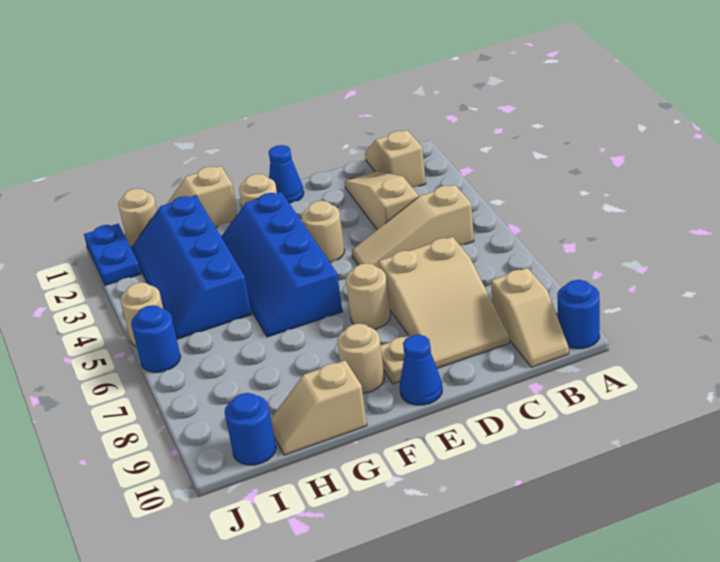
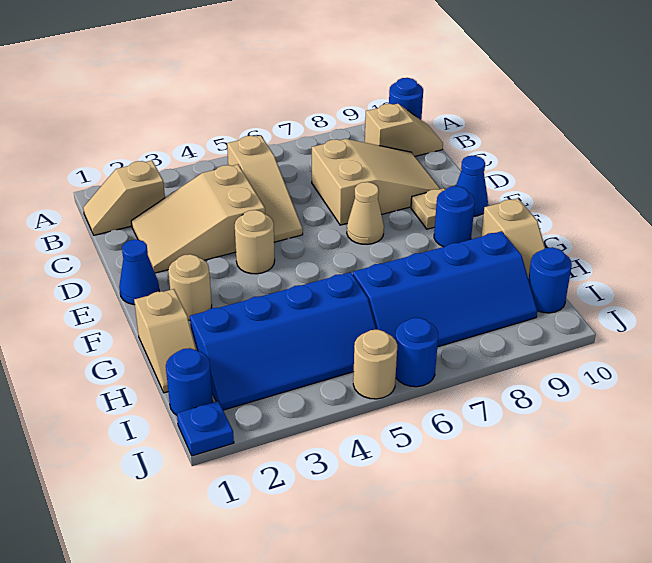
tan 1x3 slope [345,171,419,230] -> tan 2x3 slope [131,164,265,273]
tan 1x1 round brick [346,263,390,329] -> tan 1x1 cone [347,182,384,244]
blue 2x4 slope [221,192,342,337] -> blue 2x4 slope moved to [353,231,537,347]
tan 1x1 round brick [337,324,384,393] -> blue 1x1 round brick [434,186,475,247]
tan 1x1 round brick [118,188,157,247] -> blue 1x1 round brick [166,348,213,415]
blue 1x2 plate [84,224,141,285] -> blue 1x1 plate [177,401,234,456]

